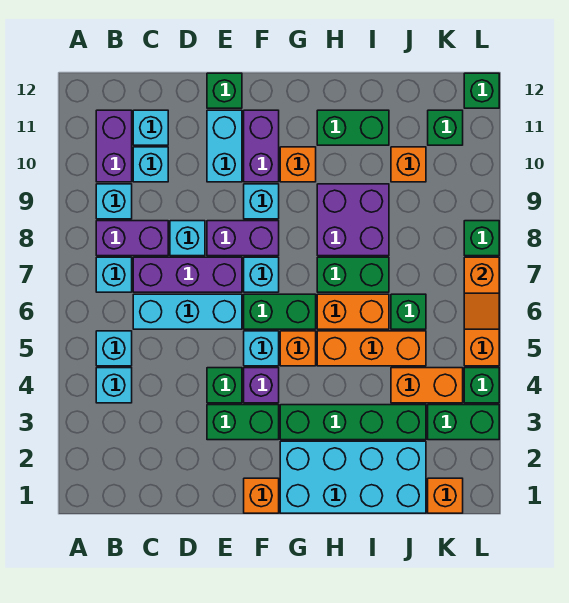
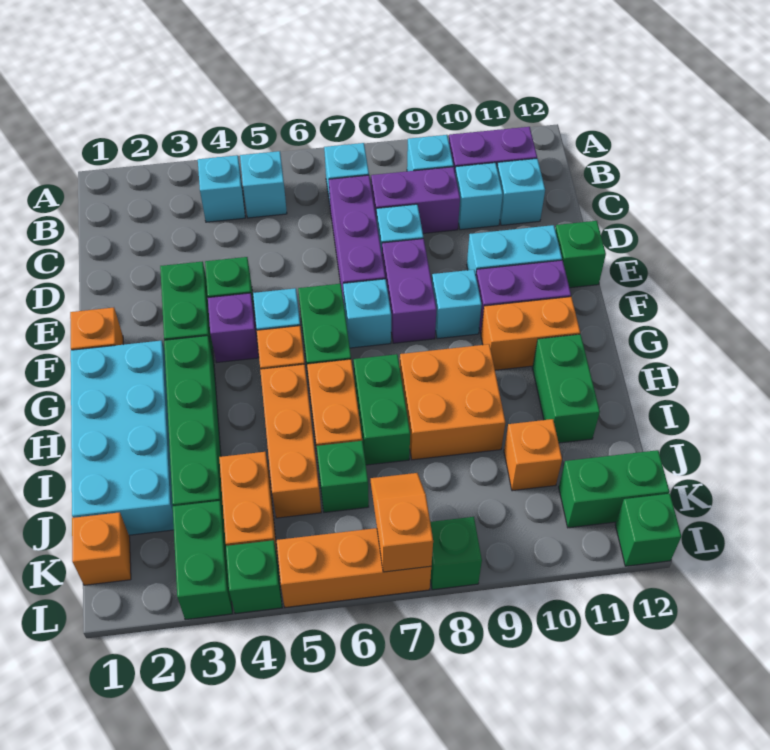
purple 1x2 brick [96,221,168,256] -> purple 1x2 brick turned to [371,167,460,233]
cyan 1x3 brick [133,294,242,329] -> none
orange 1x1 brick [280,147,316,182] -> orange 1x2 brick [481,297,580,370]
purple 2x2 brick [317,184,389,256] -> orange 2x2 brick [400,344,505,460]
green 1x1 brick [428,110,463,145] -> green 1x2 brick [559,450,669,528]
orange 1x2 slope [464,257,499,329] -> orange 1x2 slope turned to [371,473,433,572]

